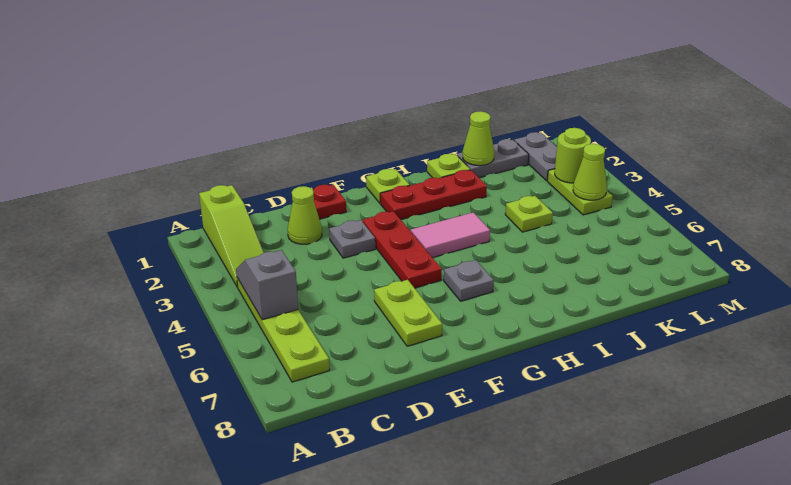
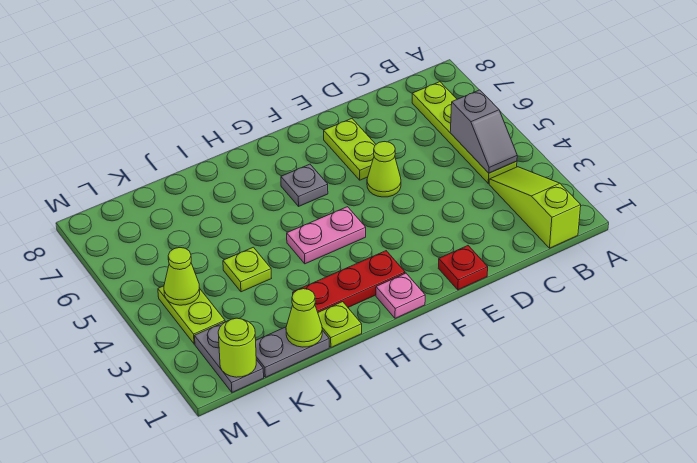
lime 1x1 cone [288,186,322,244] -> lime 1x1 cone moved to [367,142,401,197]
grey 1x1 plate [329,220,375,258] -> none
red 1x3 plate [363,211,442,288] -> none
lime 1x1 plate [366,169,410,203] -> pink 1x1 plate [376,273,425,318]
pink 1x2 tile [411,212,490,258] -> pink 1x2 plate [287,207,366,264]
lime 1x1 round brick [555,128,591,183] -> lime 1x1 round brick moved to [218,318,256,377]

